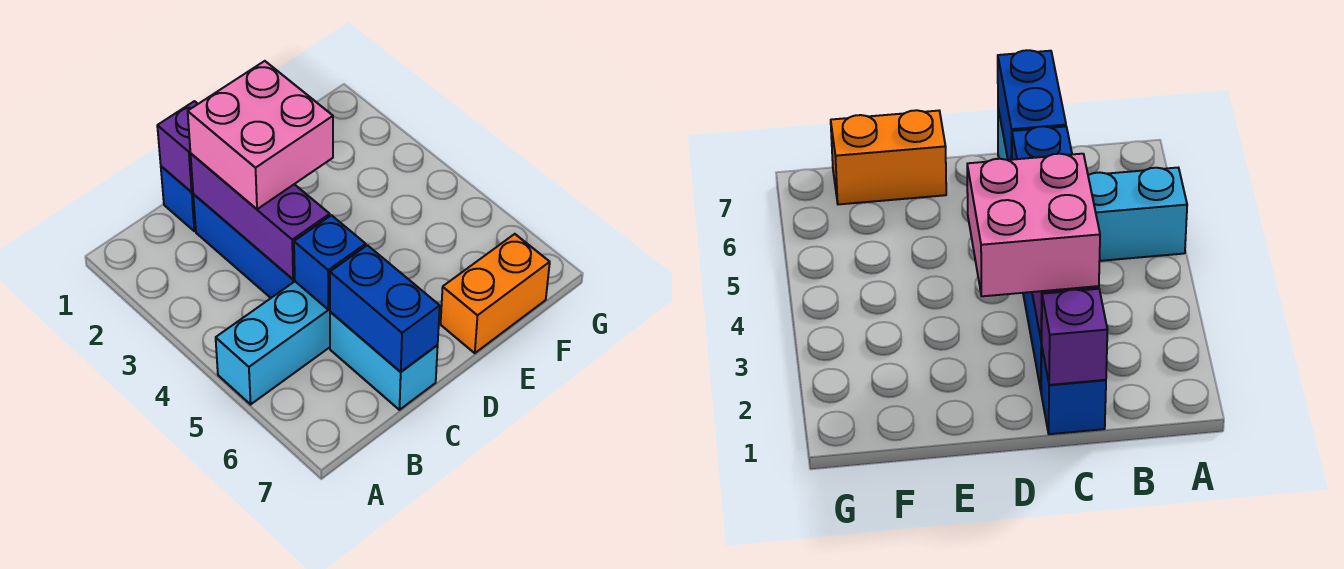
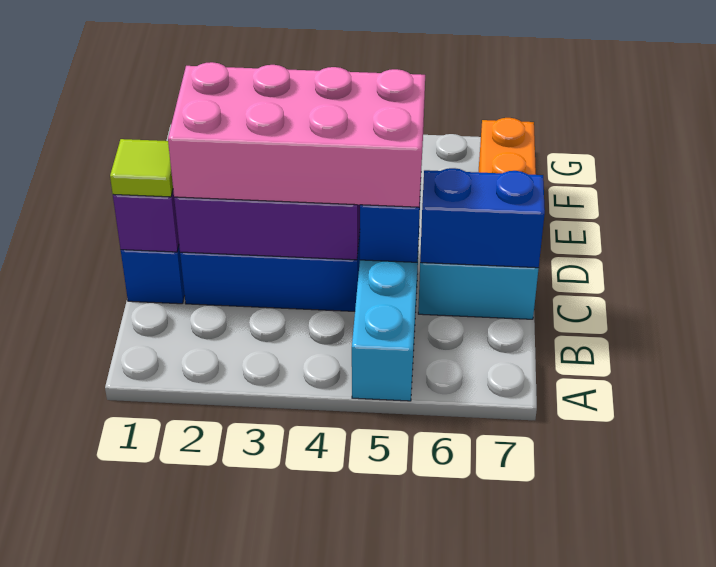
none -> lime 1x1 tile [110,139,173,197]
pink 2x2 brick [188,61,333,209] -> pink 2x4 brick [168,62,425,207]

